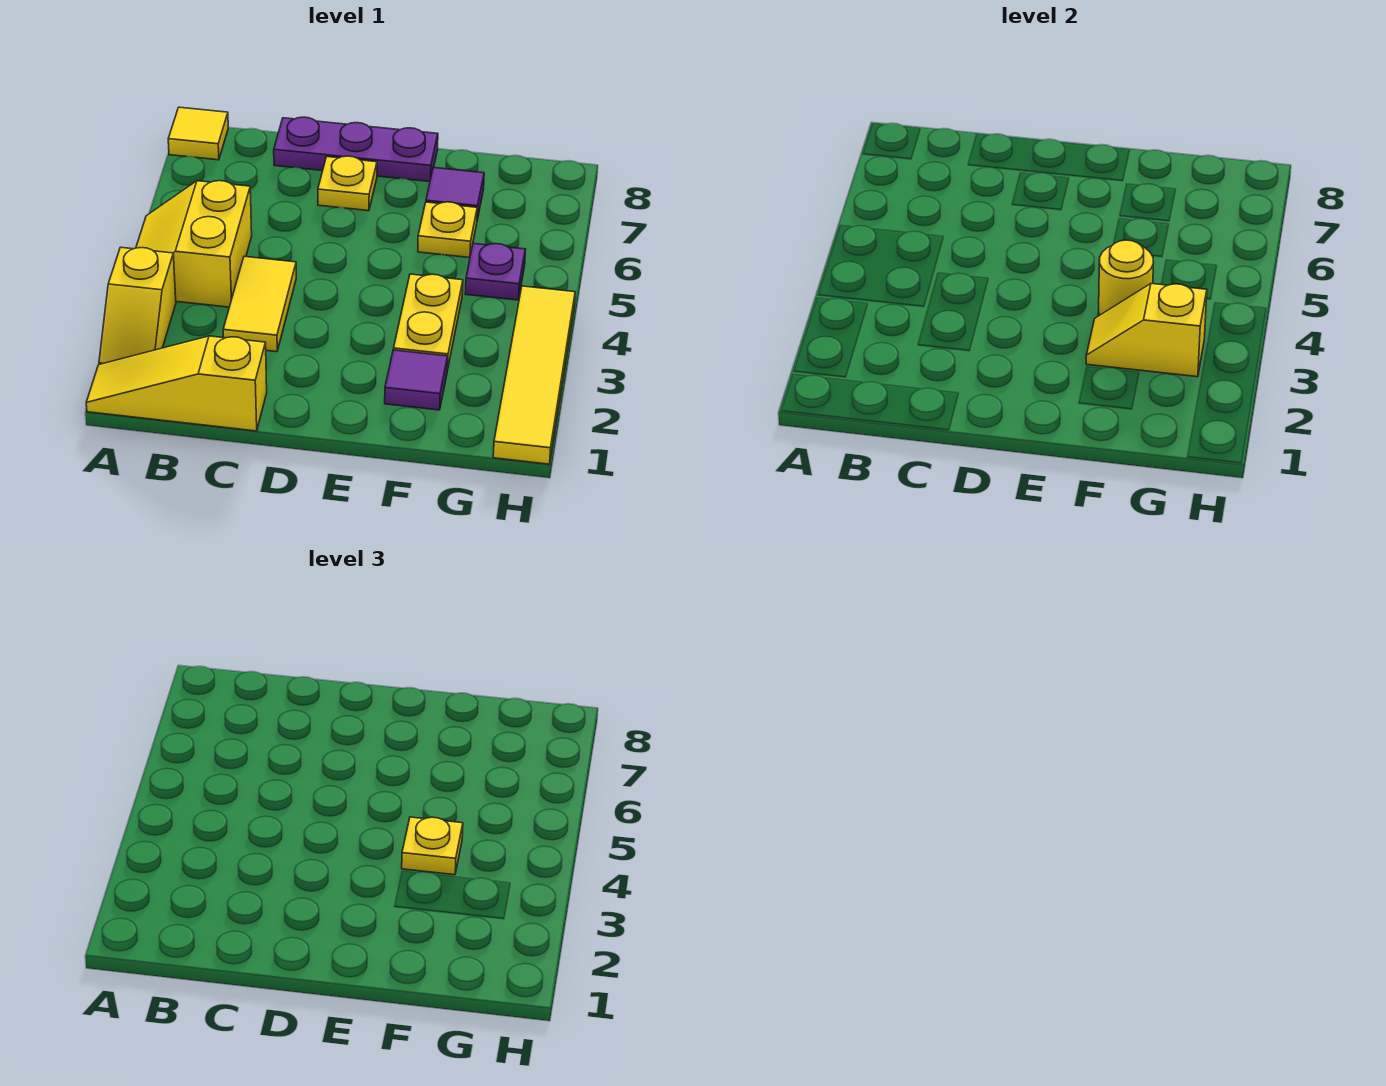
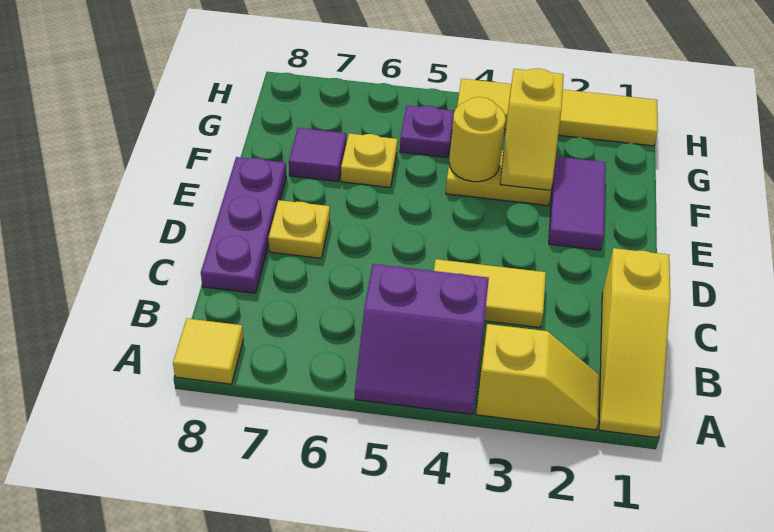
yellow 2x2 slope [136,181,252,307] -> purple 2x2 slope [355,264,489,414]
purple 1x1 tile [385,350,448,410] -> purple 1x2 tile [549,157,606,250]
yellow 1x1 plate [402,817,463,875] -> none

